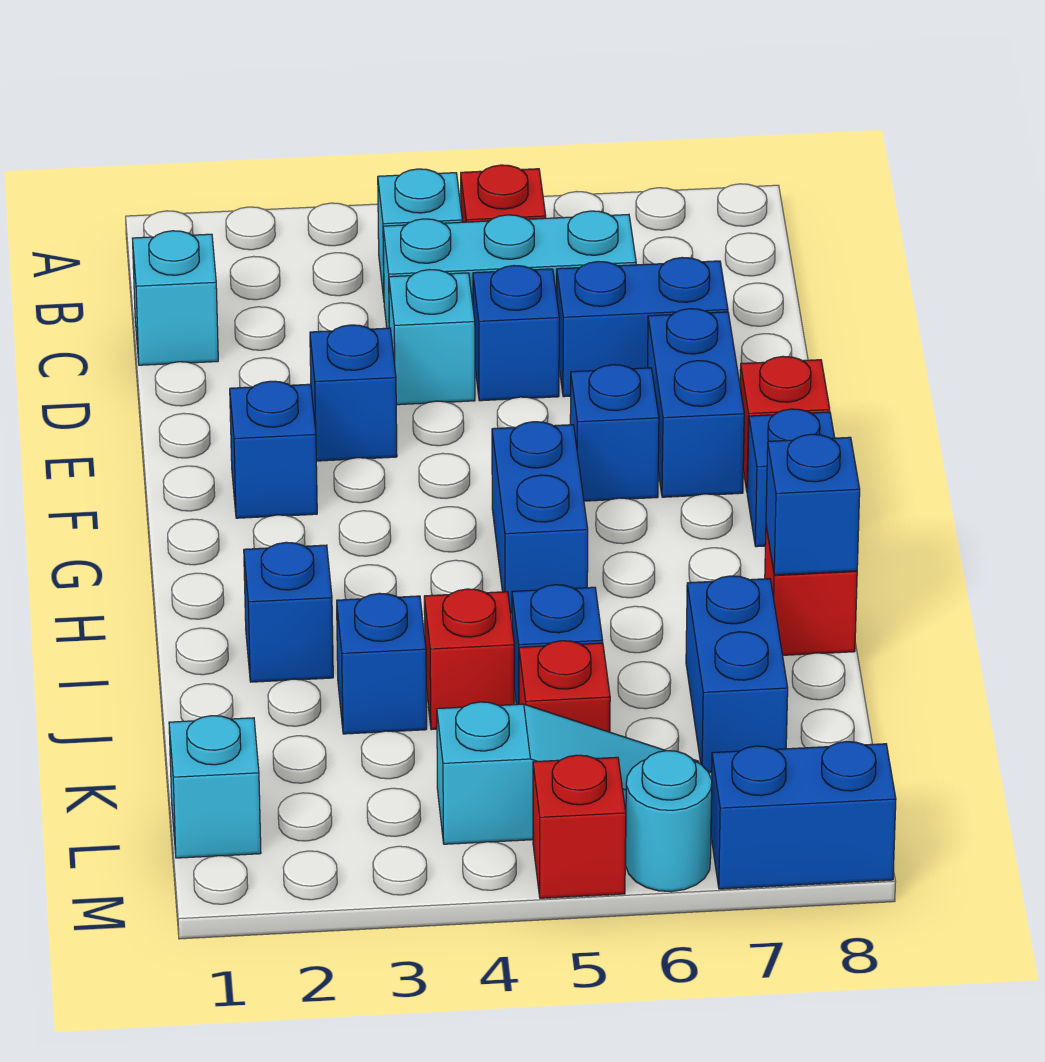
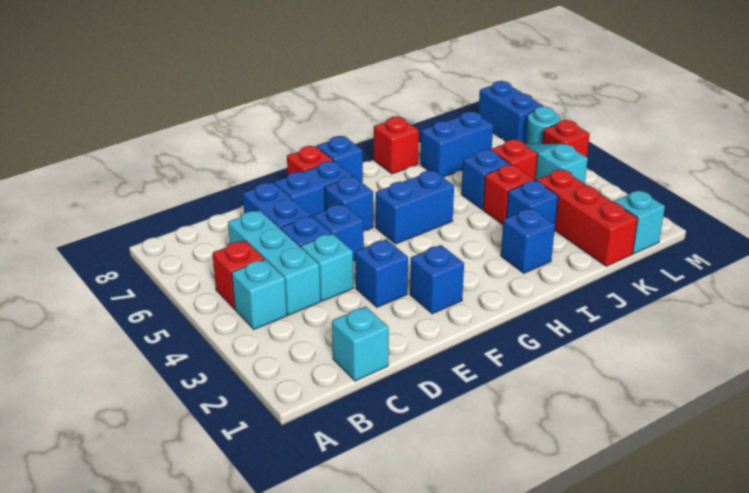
blue 1x1 brick [766,434,860,575] -> blue 1x1 brick moved to [313,204,364,261]
none -> red 1x3 brick [536,169,638,266]

